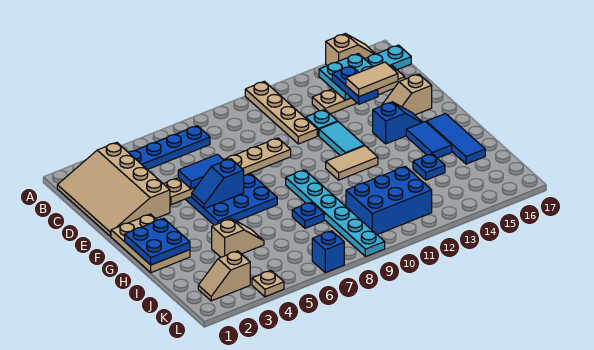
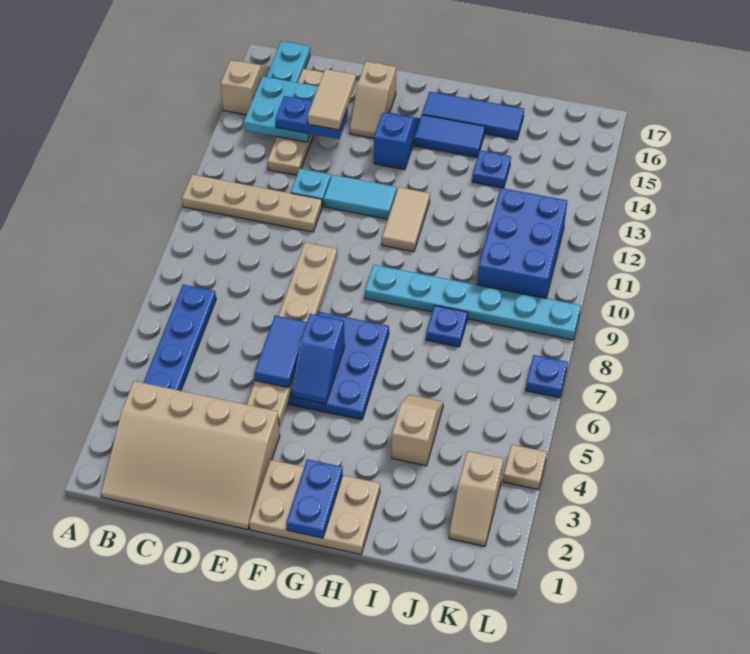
blue 2x2 plate [125,218,190,265] -> blue 1x2 plate [286,459,343,538]
blue 1x1 brick [312,231,344,273] -> blue 1x1 plate [526,355,568,398]

